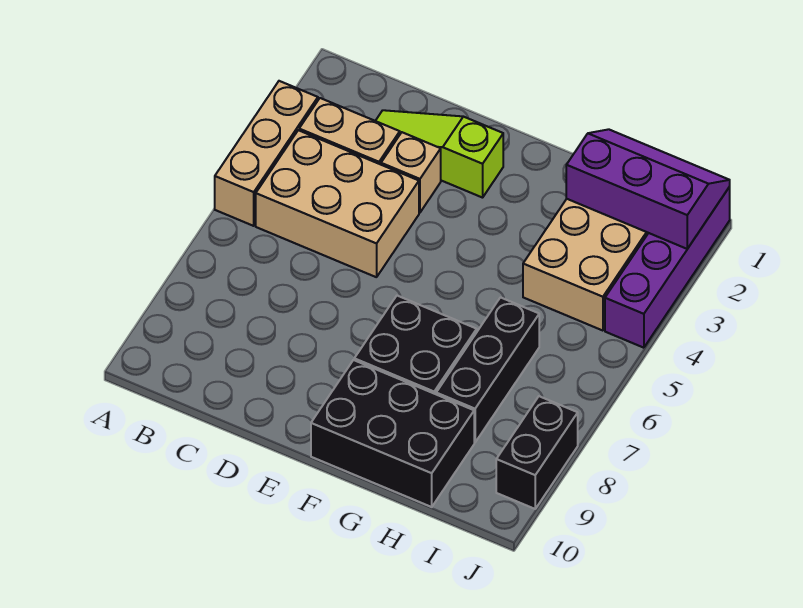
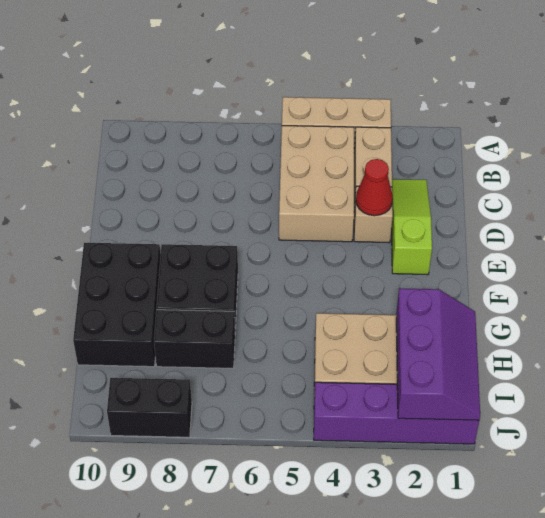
none -> red 1x1 cone [356,159,393,216]
black 1x3 brick [436,298,539,442] -> black 1x2 brick [154,310,235,368]

